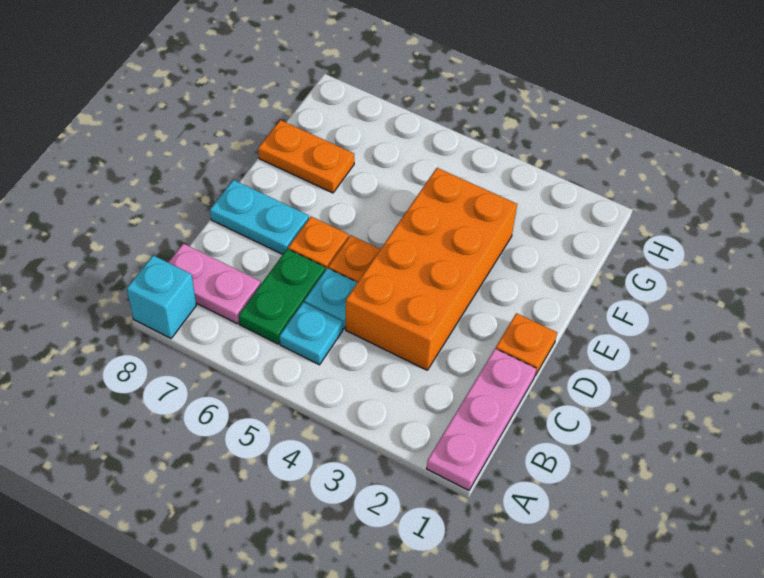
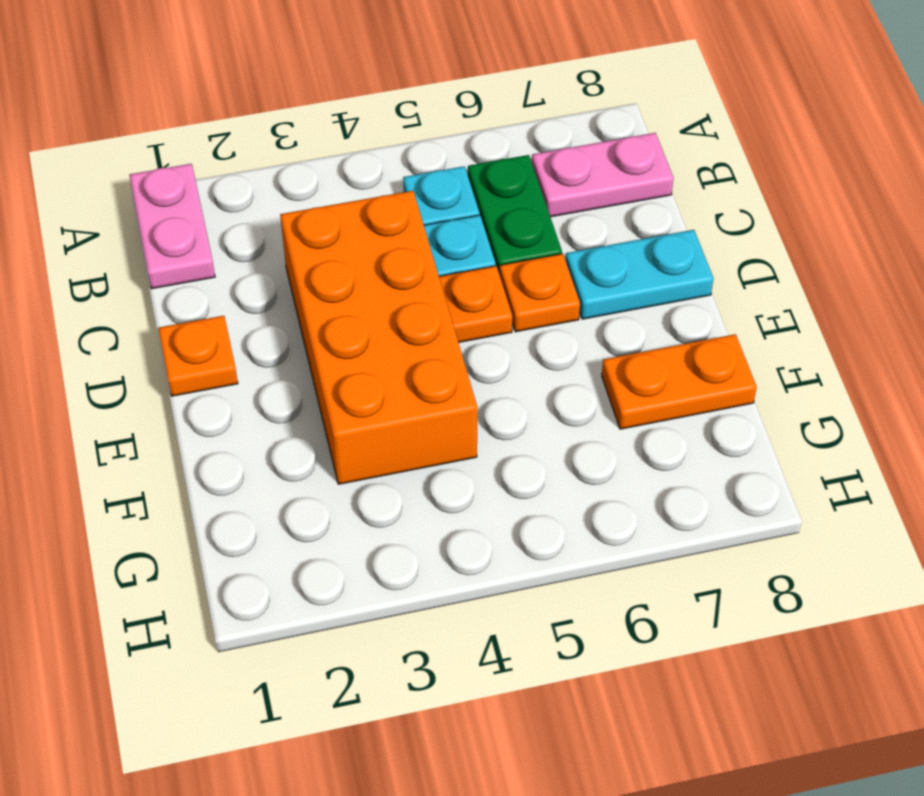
pink 1x3 plate [427,349,536,490] -> pink 1x2 plate [129,164,215,289]
cyan 1x1 brick [127,255,196,338] -> none

